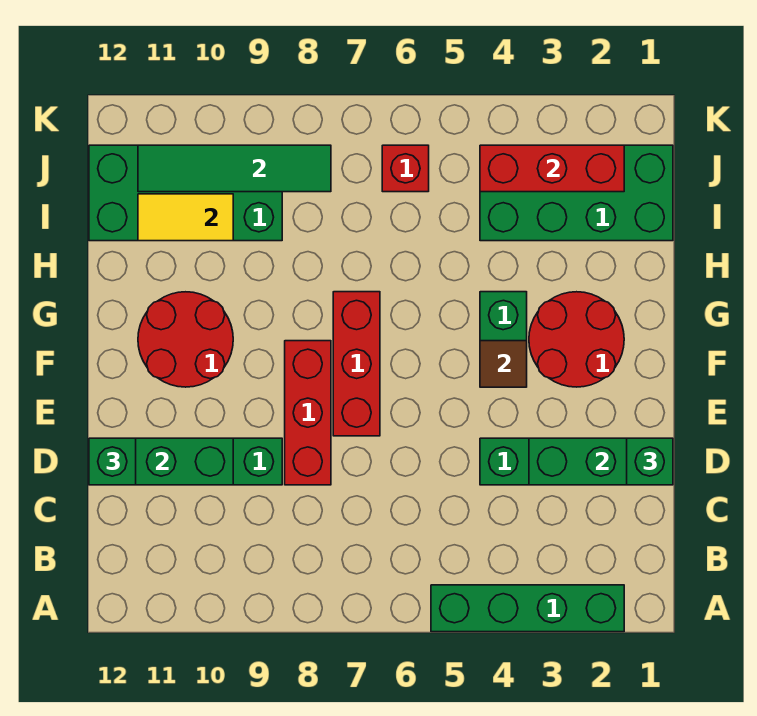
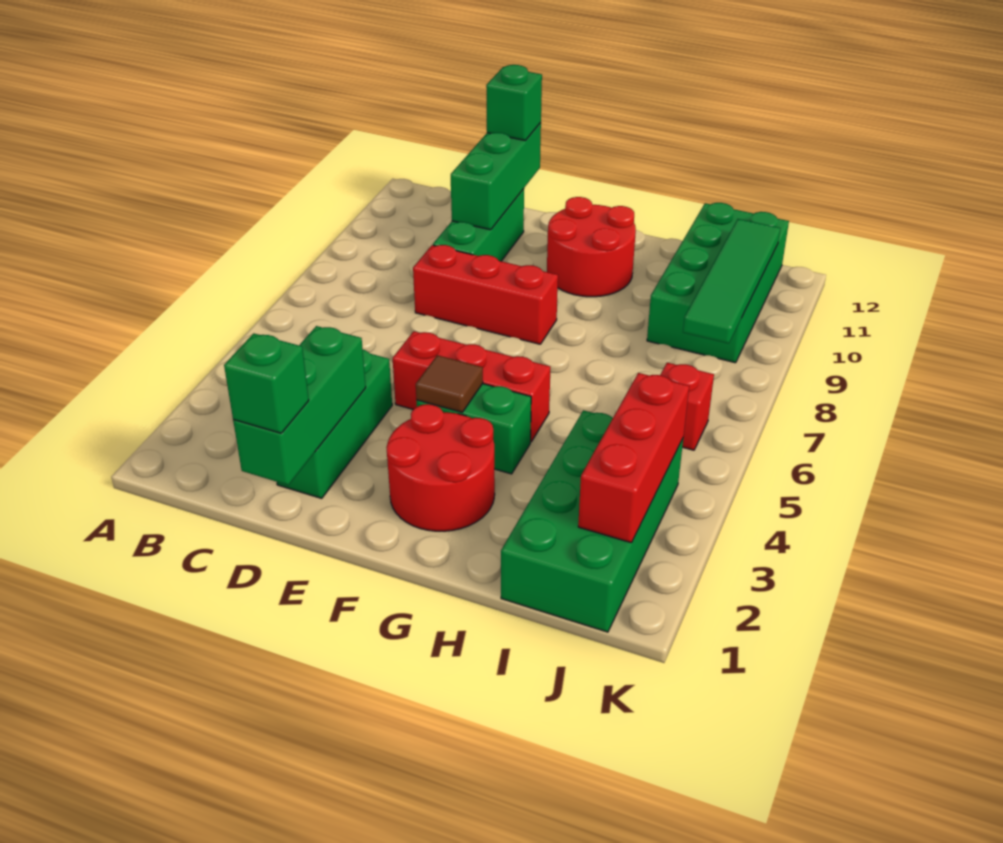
green 1x4 brick [431,585,624,632] -> none
red 1x3 brick [333,292,380,436] -> red 1x3 brick moved to [393,331,550,442]
yellow 1x2 tile [138,194,233,241] -> none

